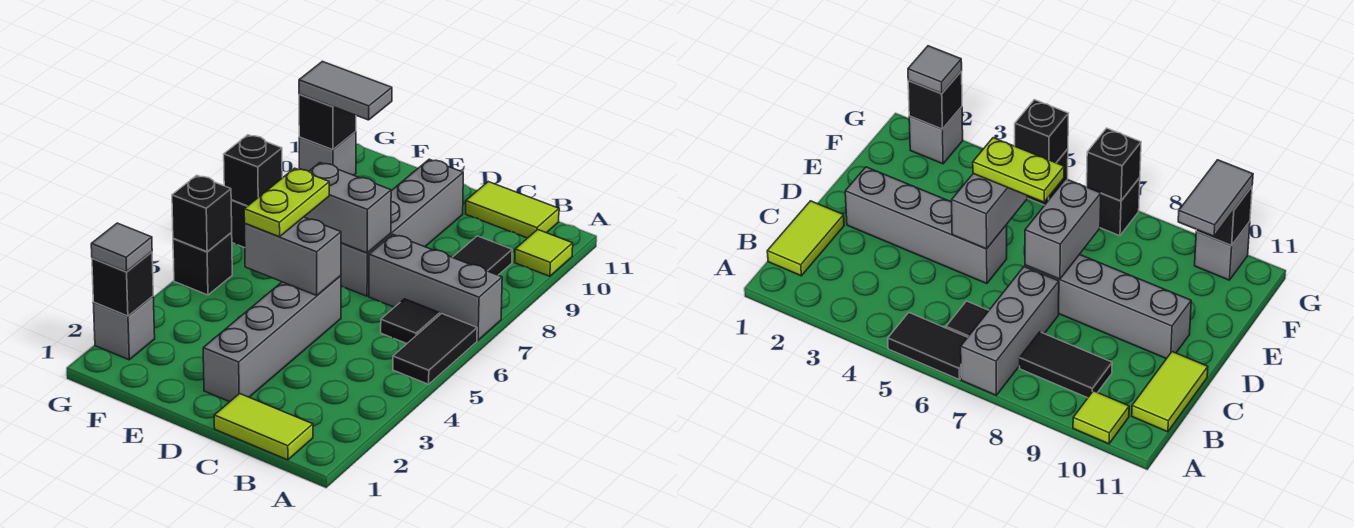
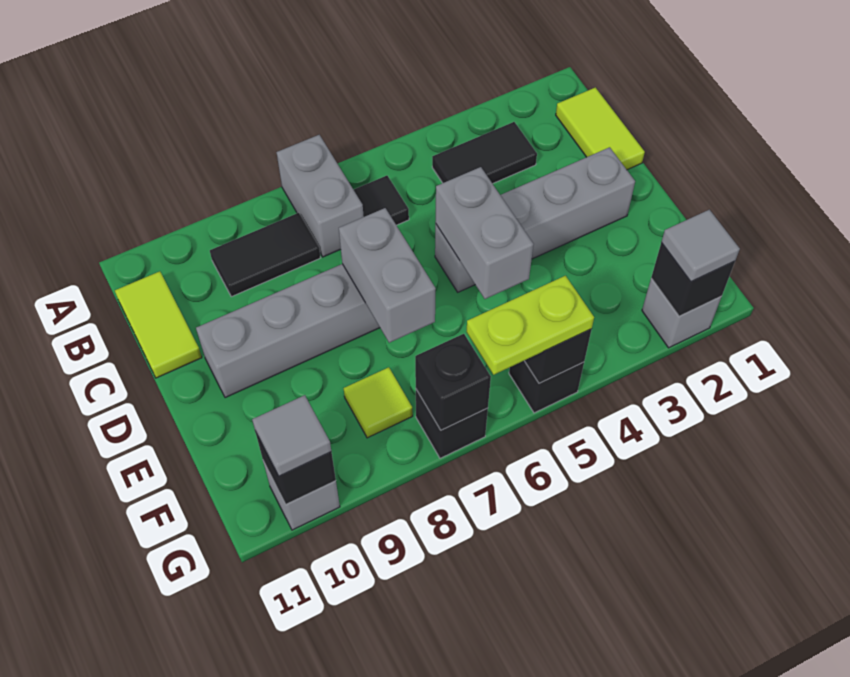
black 1x2 tile [393,314,477,384] -> black 1x2 tile moved to [432,122,537,184]
grey 1x3 brick [369,234,502,340] -> grey 1x2 brick [277,135,364,257]
lime 1x1 tile [515,229,573,276] -> lime 1x1 tile moved to [344,367,413,438]
lime 1x2 plate [244,168,329,237] -> lime 1x2 plate moved to [466,276,594,375]
grey 1x2 tile [299,61,392,120] -> grey 1x1 tile [252,395,331,476]

